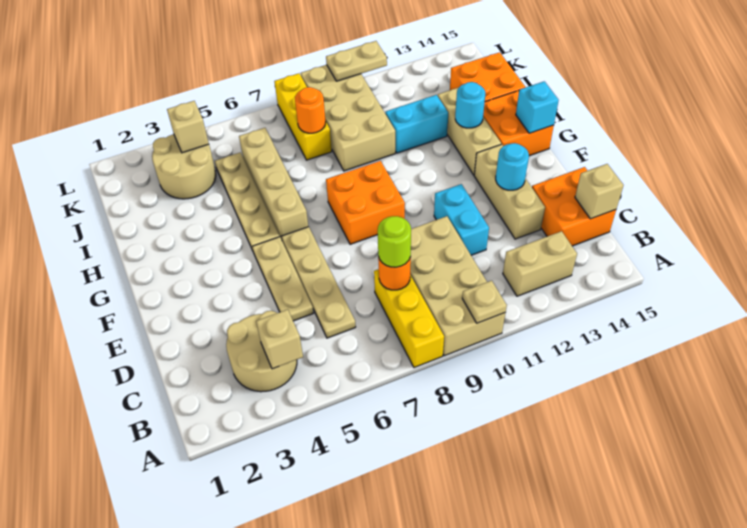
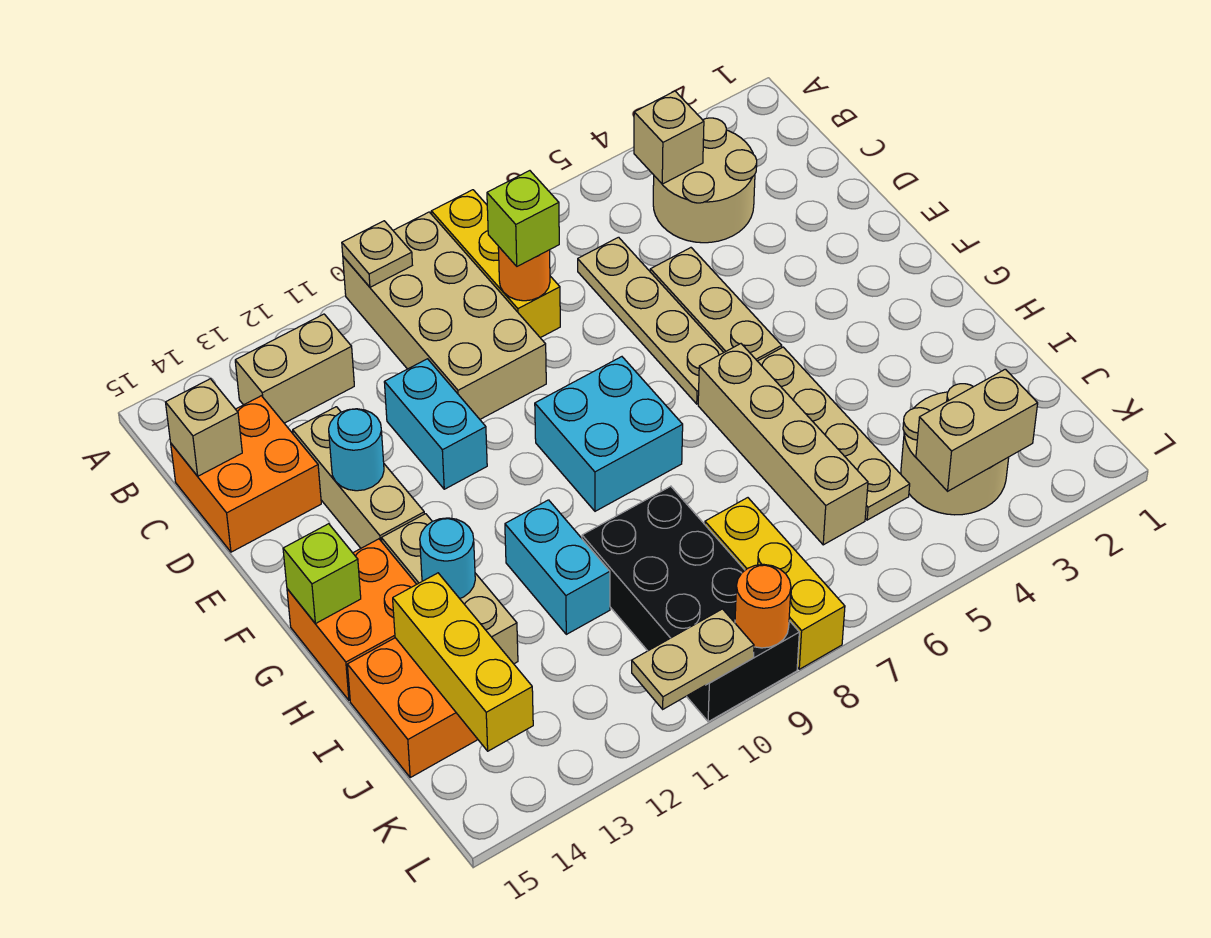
lime 1x1 round brick [378,216,411,267] -> lime 1x1 brick [487,171,559,266]
orange 2x2 brick [326,161,405,244] -> cyan 2x2 brick [535,357,683,511]
cyan 1x1 brick [516,81,559,133] -> lime 1x1 brick [283,524,361,624]
tan 2x4 brick [301,65,395,171] -> black 2x4 brick [582,486,799,722]
cyan 1x2 brick [385,95,448,153] -> cyan 1x2 brick turned to [505,500,610,634]
none -> yellow 1x3 brick [393,573,533,751]
orange 1x1 round brick [295,87,326,133] -> orange 1x1 round brick moved to [735,564,791,648]
tan 1x1 brick [167,101,209,153] -> tan 1x2 brick [916,369,1038,491]

